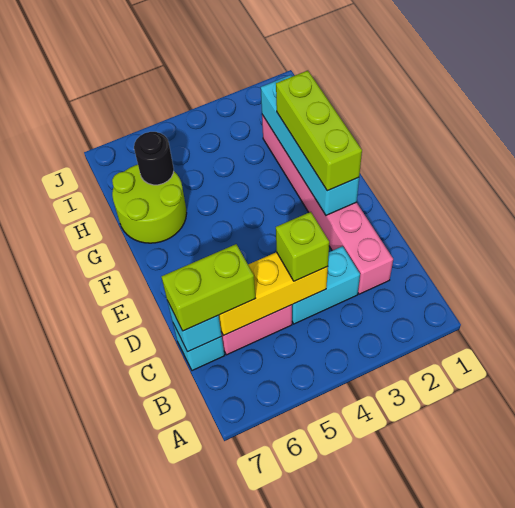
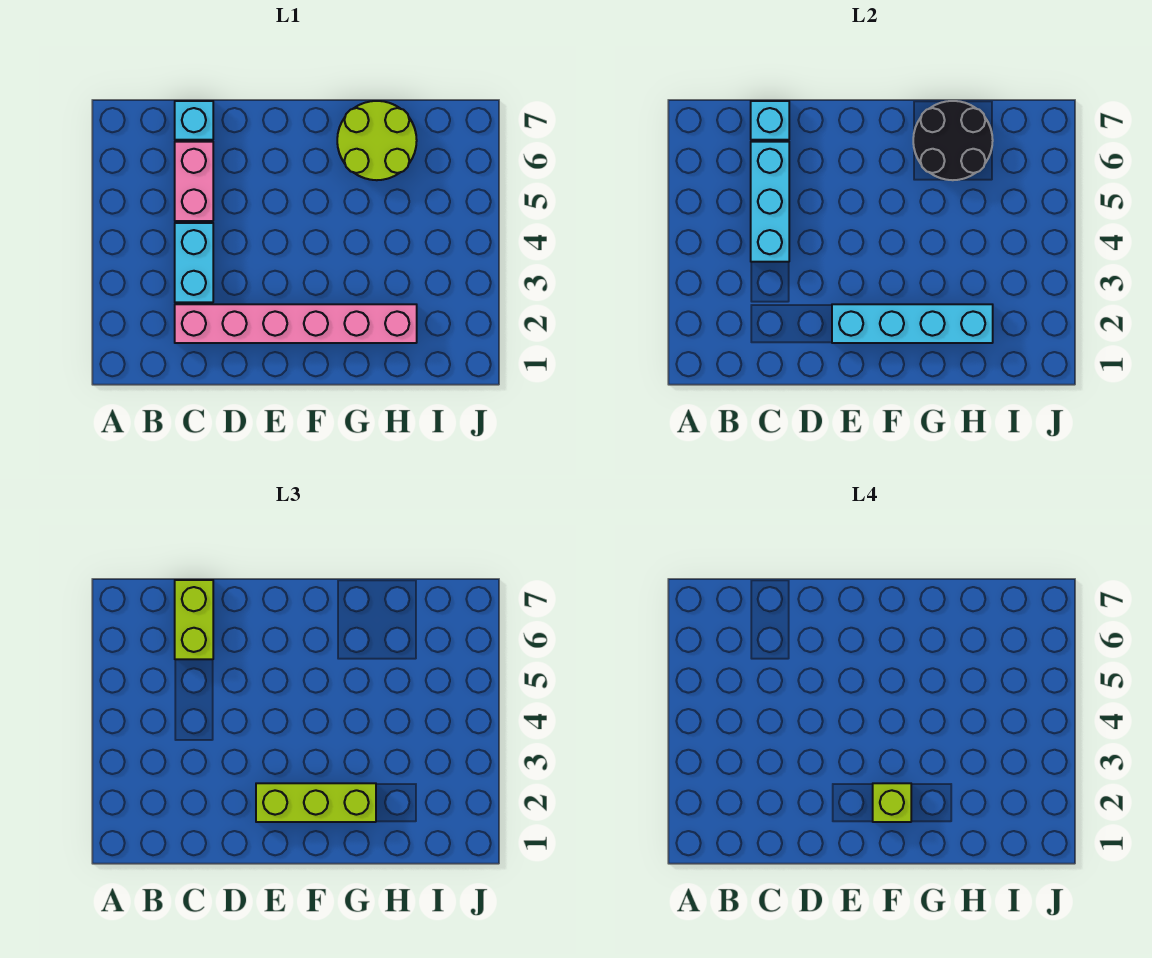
yellow 1x3 brick [218,252,328,336] -> cyan 1x3 brick [751,142,789,262]
lime 1x1 brick [276,212,329,281] -> lime 1x1 brick moved to [873,783,911,822]
black 1x1 round brick [134,132,174,185] -> black 2x2 round brick [913,101,993,180]

